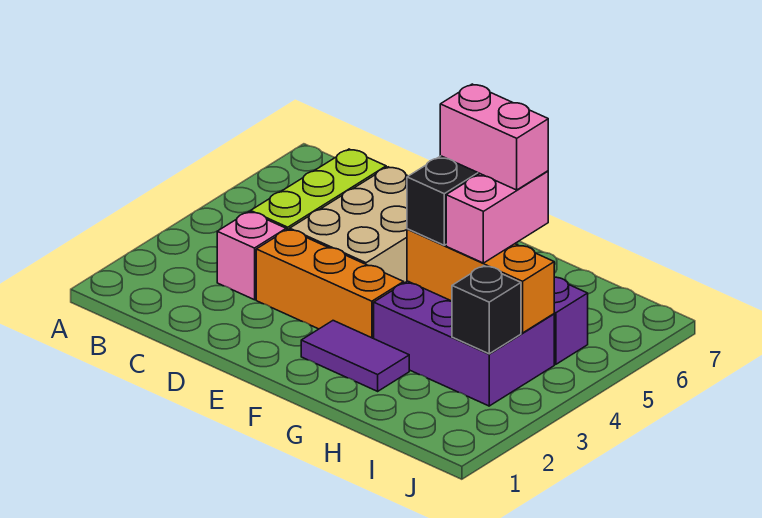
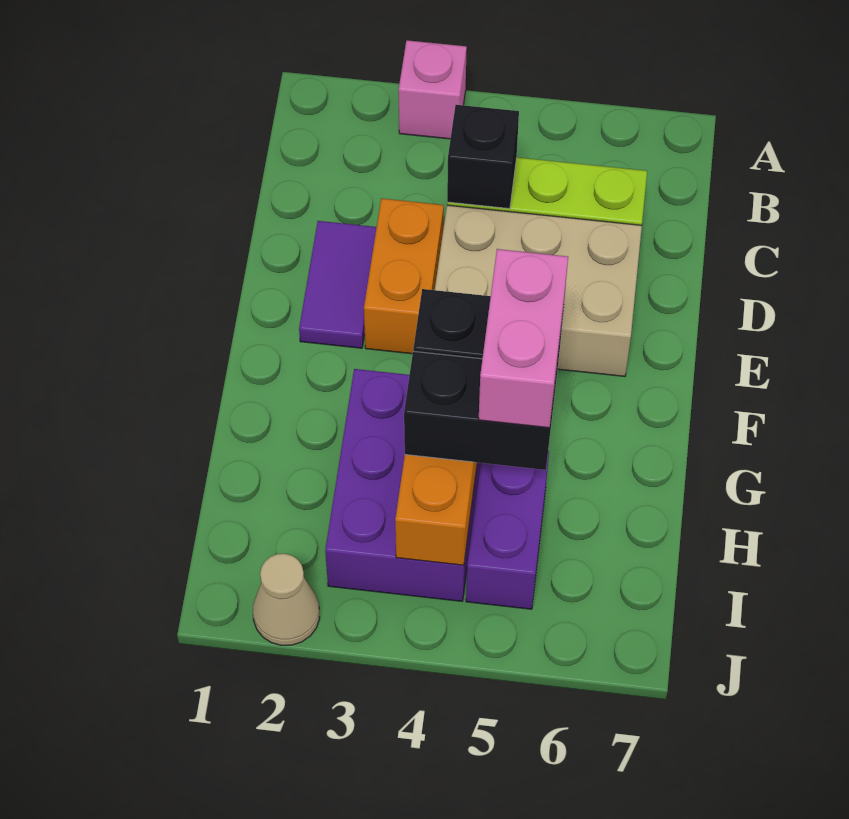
pink 1x1 brick [217,212,286,300] -> pink 1x1 brick moved to [399,40,467,139]
orange 1x3 brick [256,229,404,338] -> orange 1x2 brick [364,198,444,354]
purple 1x2 tile [301,321,409,391] -> purple 1x2 tile moved to [299,221,377,348]
pink 1x2 brick [446,171,548,263] -> black 1x2 brick [404,351,556,470]
black 1x1 brick [452,266,521,354] -> black 1x1 brick moved to [447,105,519,209]
none -> tan 1x1 cone [253,554,320,645]

